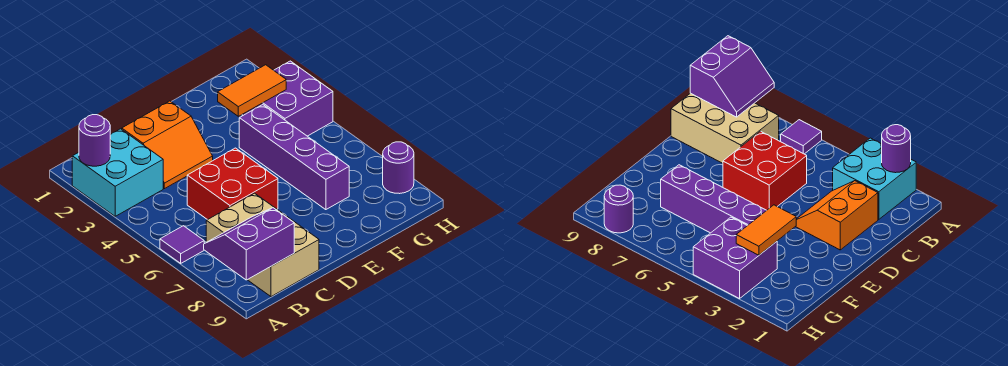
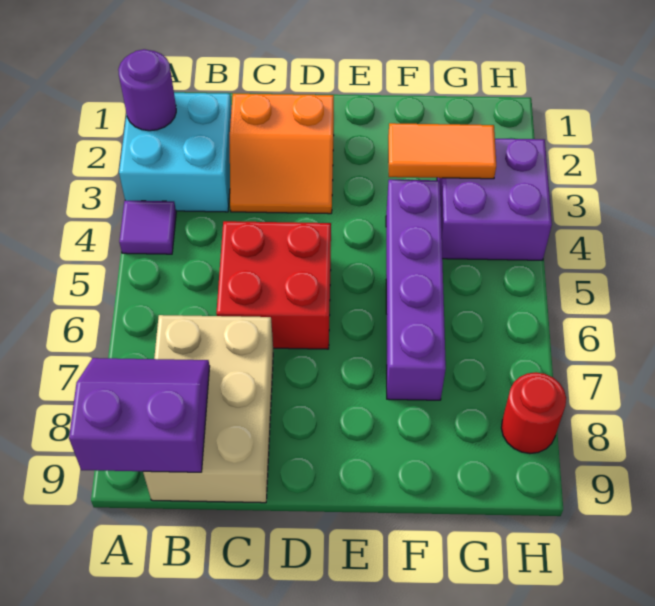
purple 1x1 tile [160,226,204,263] -> purple 1x1 tile moved to [119,201,176,254]
purple 1x1 round brick [383,142,414,194] -> red 1x1 round brick [501,372,566,454]

